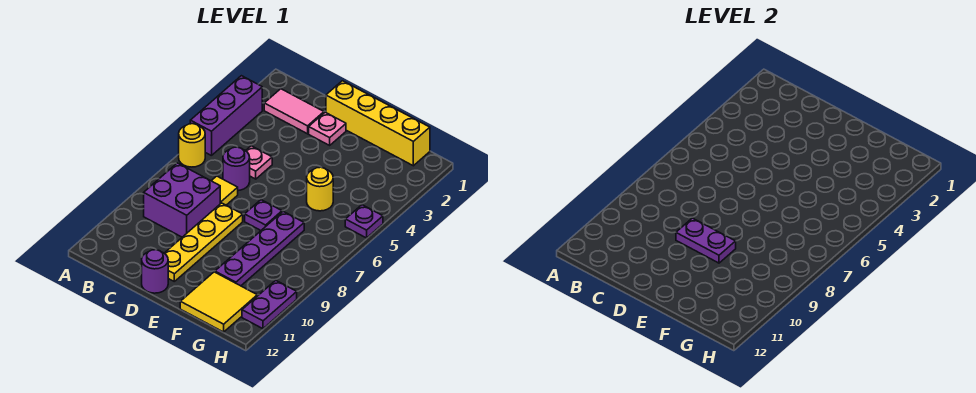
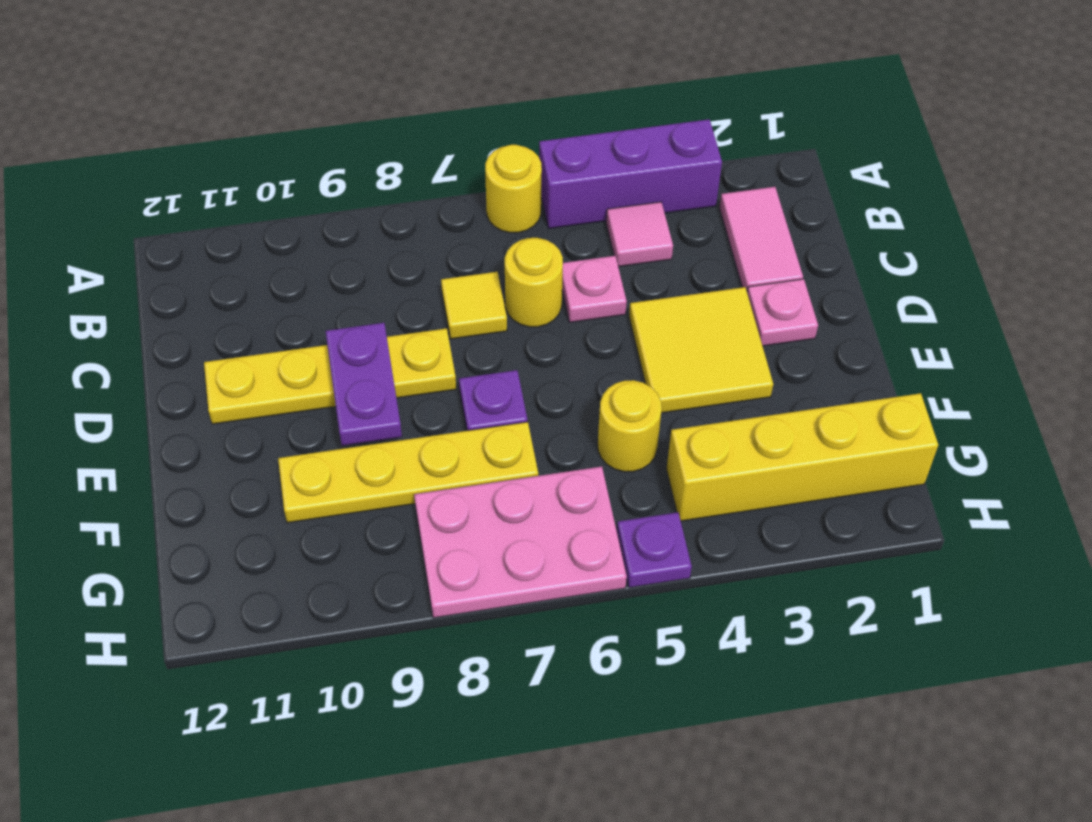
none -> pink 1x1 tile [606,202,673,267]
purple 2x2 brick [144,163,220,237] -> none
purple 1x1 round brick [223,147,250,191] -> yellow 1x1 round brick [505,238,563,327]
yellow 1x4 brick [326,81,430,166] -> yellow 1x4 brick turned to [666,393,938,521]
purple 1x1 round brick [142,250,168,293] -> none
purple 1x4 plate [215,212,304,286] -> yellow 1x4 plate [278,422,538,523]
yellow 2x2 tile [180,272,257,332] -> yellow 2x2 tile moved to [629,287,773,413]
none -> pink 2x3 plate [414,467,627,618]
purple 1x2 plate [242,280,297,329] -> none

